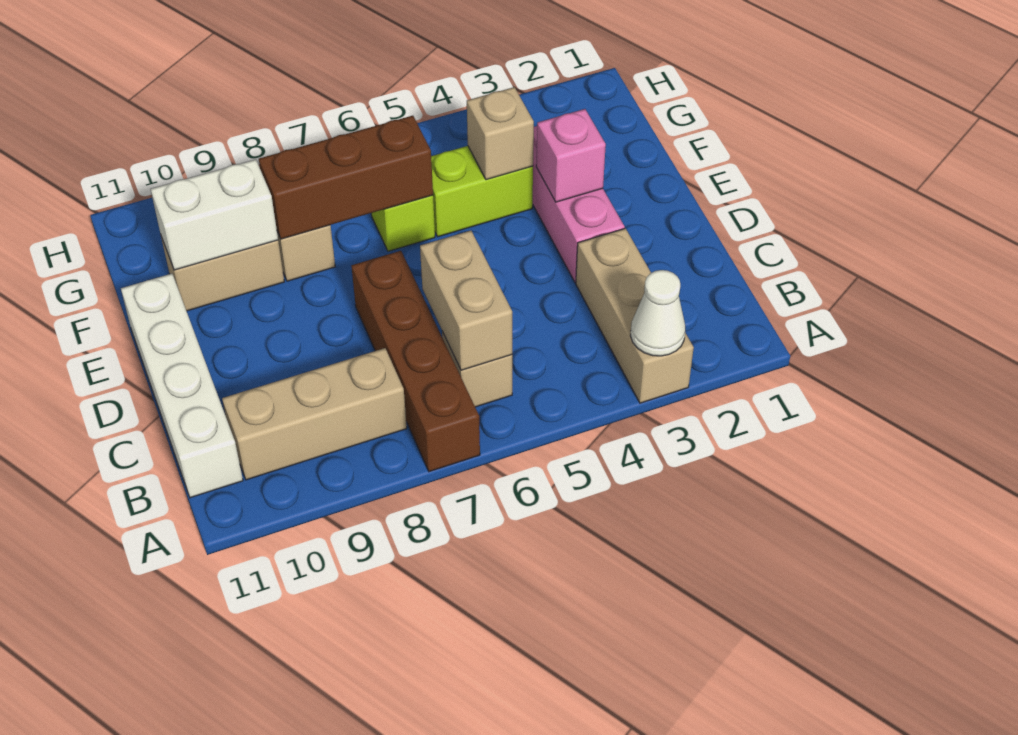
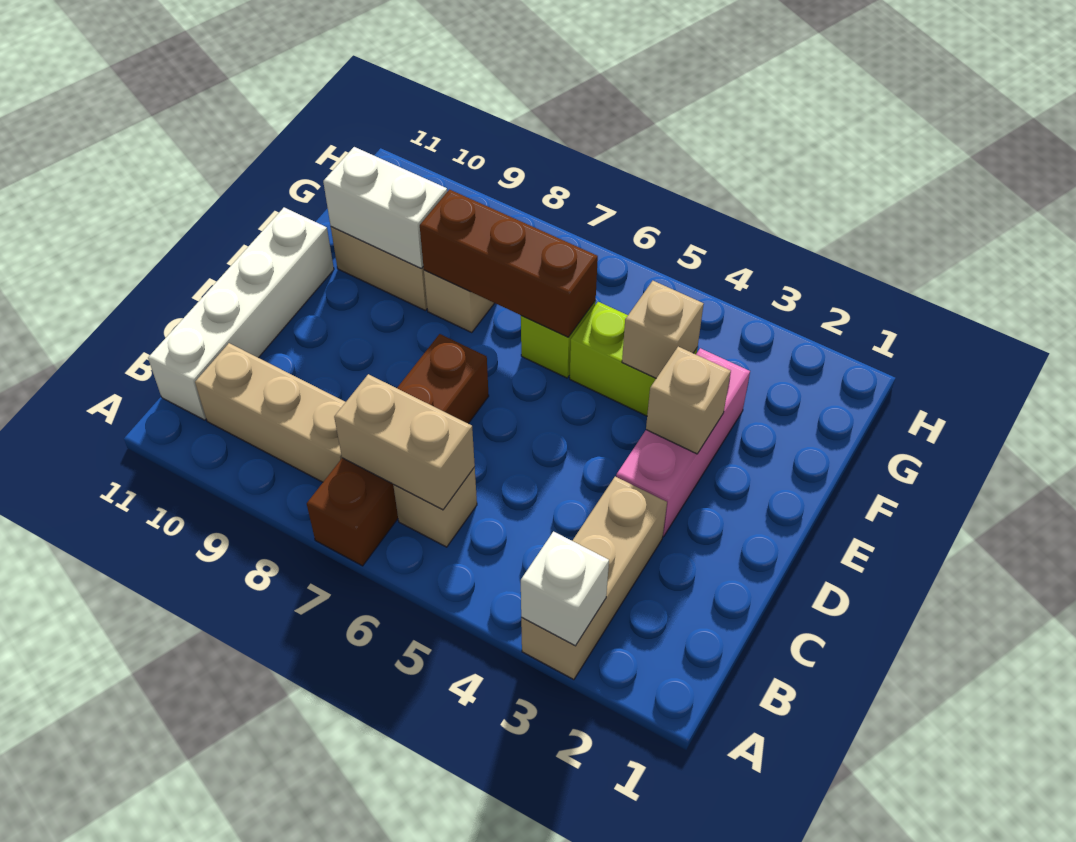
white 1x1 cone [630,270,685,356] -> white 1x1 brick [521,532,609,646]
tan 1x2 brick [420,231,512,370] -> tan 1x2 brick turned to [334,374,475,510]
pink 1x1 brick [536,109,606,202] -> tan 1x1 brick [646,347,731,454]

